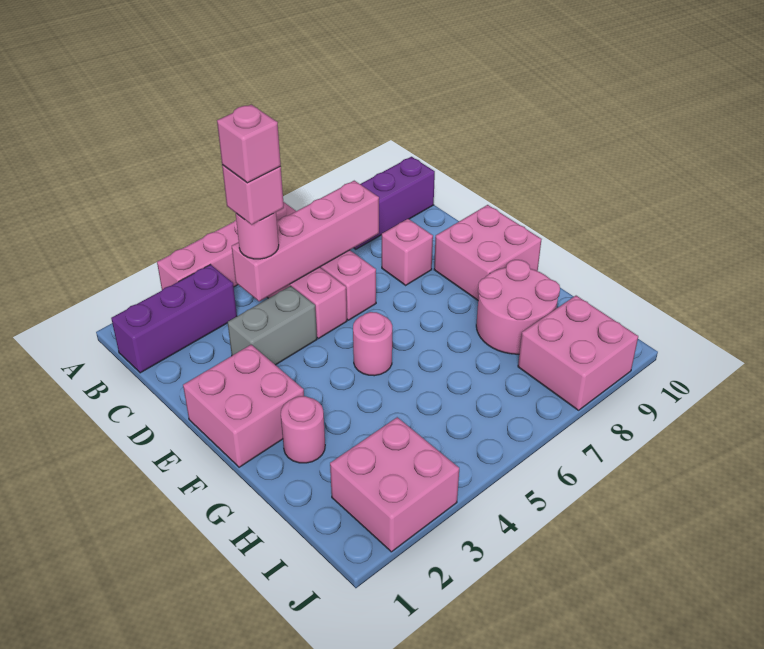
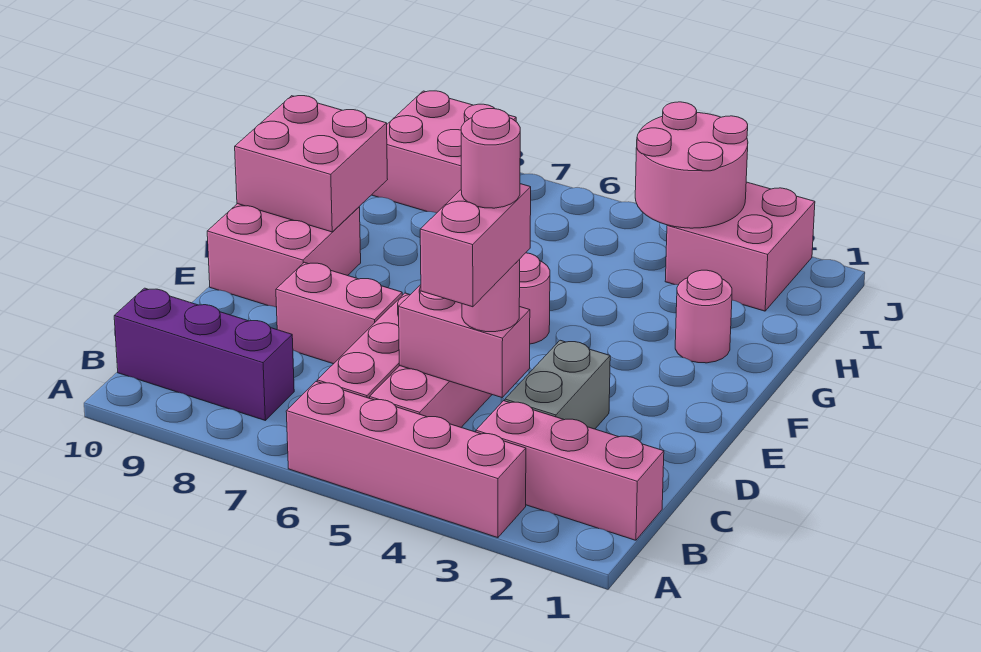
purple 1x3 brick [111,265,237,373] -> pink 1x3 brick [476,401,664,540]
pink 1x4 brick [232,181,379,301] -> pink 1x2 brick [399,285,530,398]
pink 1x1 brick [222,165,284,225] -> pink 1x2 brick [420,184,531,307]
pink 1x1 brick [217,105,281,183] -> pink 1x1 round brick [461,109,520,208]
grey 1x2 brick [228,286,317,365] -> grey 1x2 brick turned to [505,340,610,429]
pink 1x1 brick [382,219,433,285] -> pink 1x2 brick [276,262,402,364]
pink 2x2 brick [183,345,304,467] -> pink 2x2 brick moved to [235,96,388,232]
pink 2x2 round brick [476,260,560,354] -> pink 2x2 round brick moved to [635,102,748,228]

